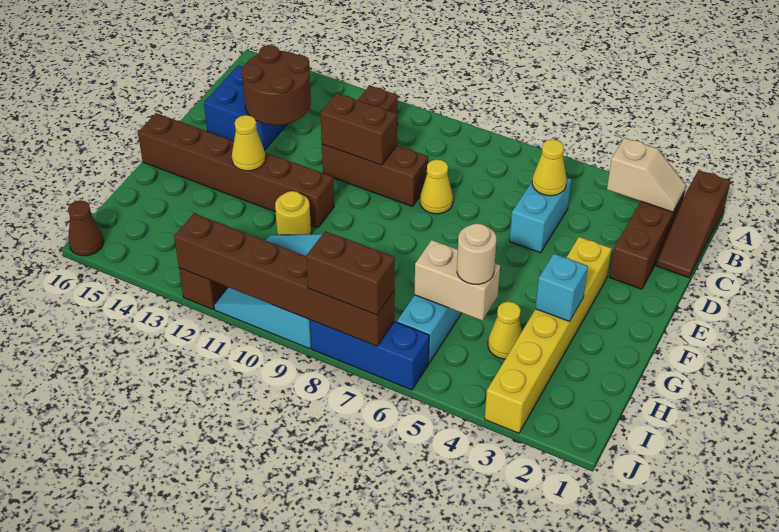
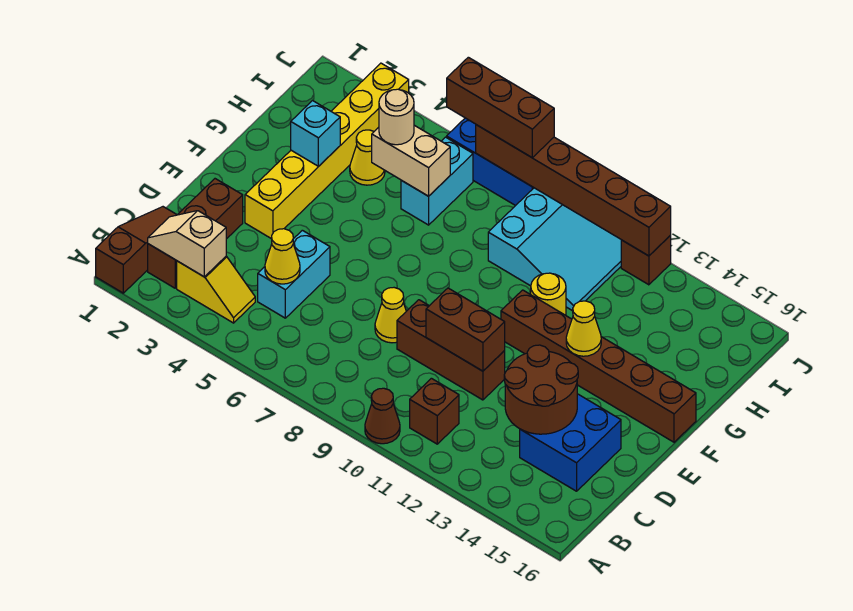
none -> yellow 1x2 slope [177,256,255,323]
brown 1x2 brick [306,231,395,315] -> brown 1x3 brick [447,57,554,158]
brown 1x1 cone [68,200,104,256] -> brown 1x1 cone moved to [365,388,400,444]

